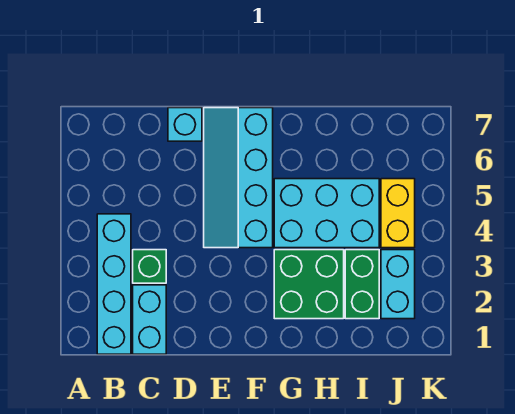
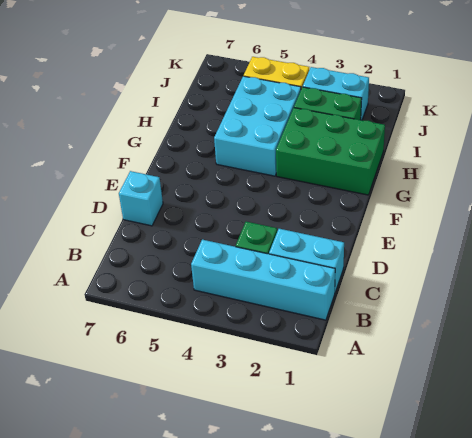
cyan 2x4 slope [204,108,273,248] -> none
green 2x2 brick [274,250,344,319] -> green 2x3 brick [276,108,385,195]

